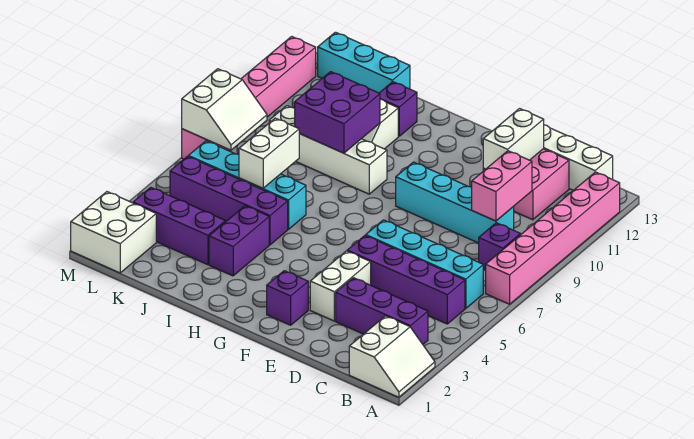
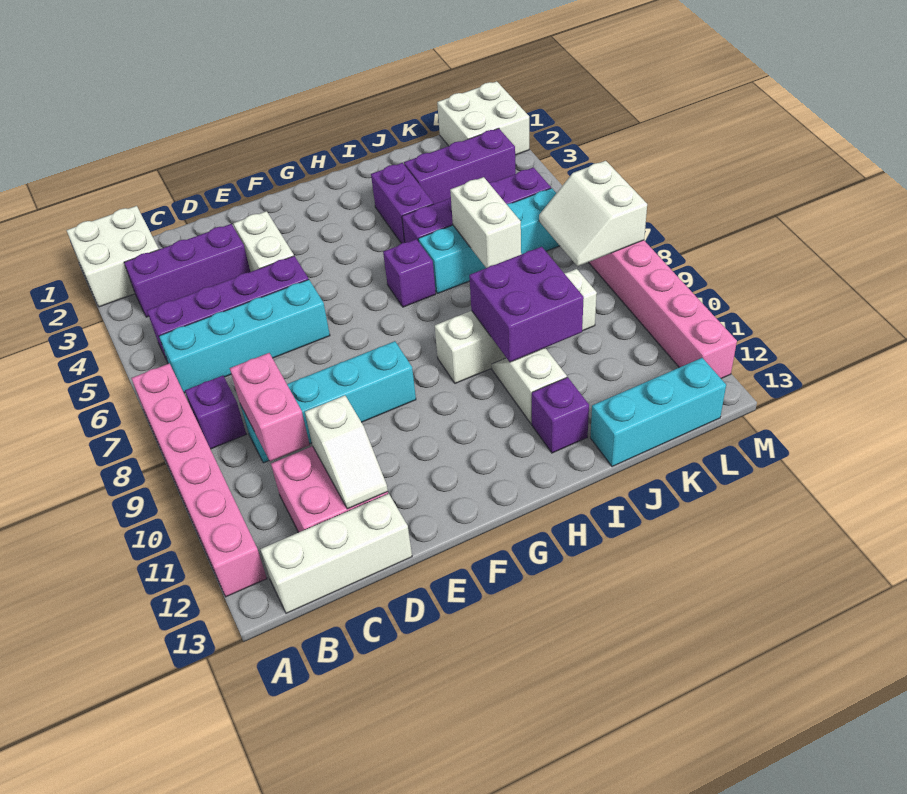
white 2x2 slope [349,316,435,397] -> white 2x2 brick [66,206,159,307]
white 1x2 brick [483,109,544,169] -> white 1x2 slope [305,395,388,509]
purple 1x1 brick [267,271,308,325] -> purple 1x1 brick moved to [383,239,436,307]

